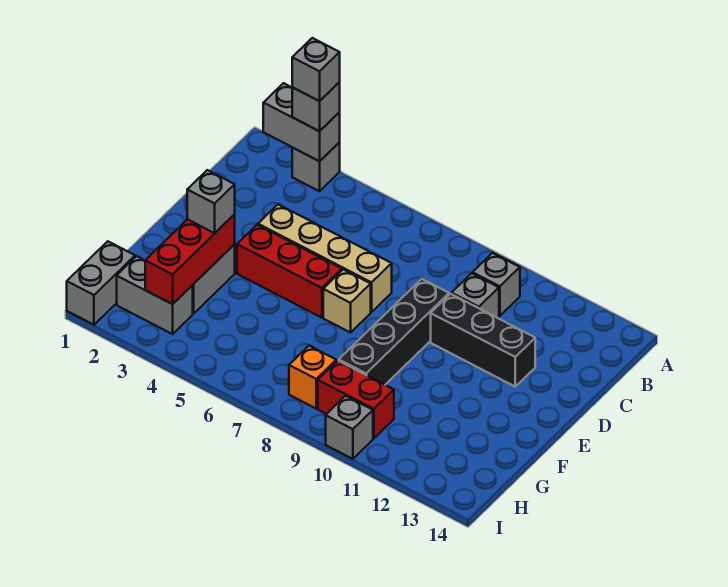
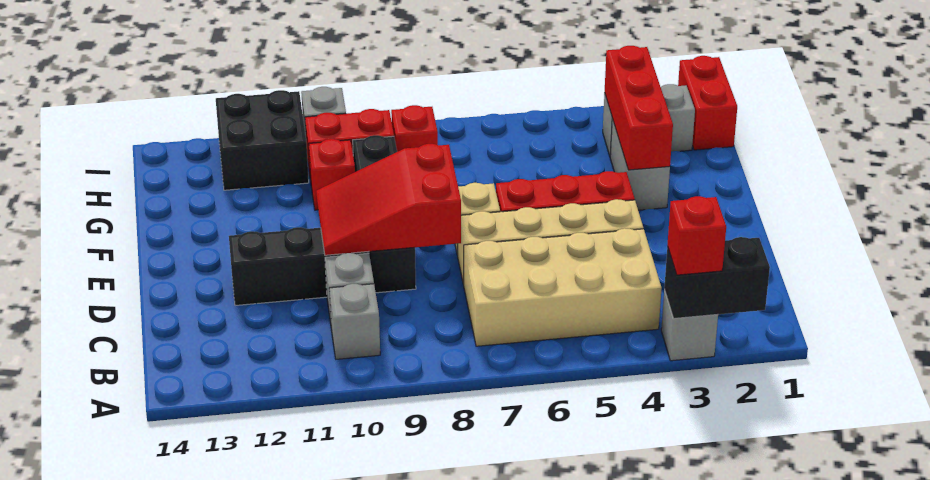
grey 1x2 brick [263,83,340,161] -> black 1x2 brick [664,237,770,319]
grey 1x1 brick [292,82,340,131] -> red 1x1 brick [668,196,726,275]
grey 1x1 brick [292,38,340,101] -> none
none -> tan 2x4 brick [464,228,662,346]
none -> red 2x3 slope [316,144,461,255]
grey 1x1 brick [187,170,235,233] -> none
none -> red 1x1 brick [309,139,355,210]
grey 1x2 brick [67,241,135,325] -> red 1x2 brick [678,56,737,150]
orange 1x1 brick [289,346,336,408] -> red 1x1 brick [391,105,438,152]
none -> black 2x2 brick [216,90,309,190]

